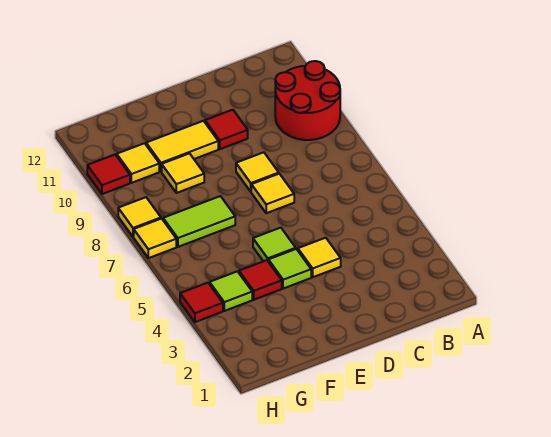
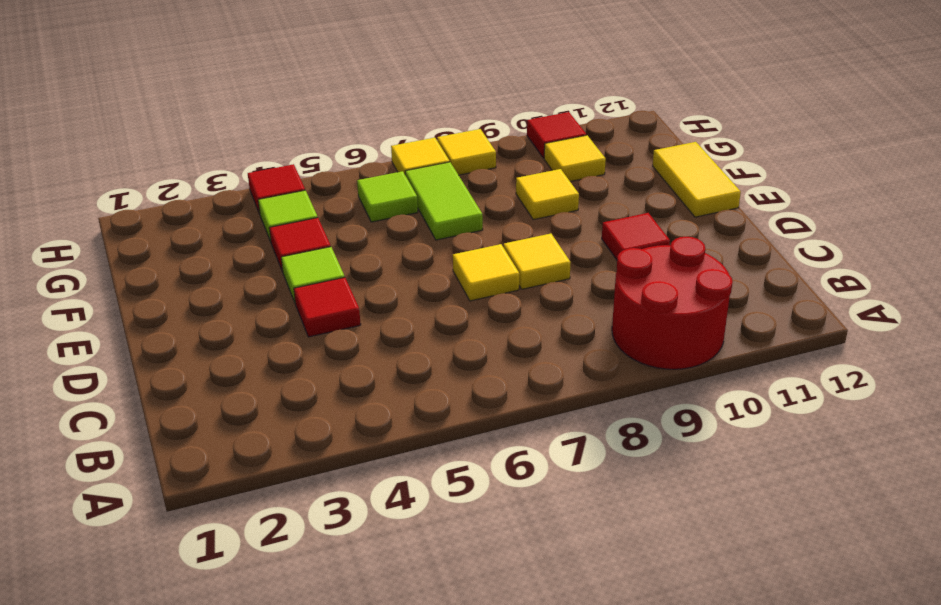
yellow 1x1 tile [298,238,341,277] -> red 1x1 tile [294,277,361,337]
lime 1x1 tile [253,228,296,261] -> lime 1x1 tile moved to [357,171,418,222]
yellow 1x2 tile [146,121,218,172] -> yellow 1x2 tile moved to [653,142,741,217]

